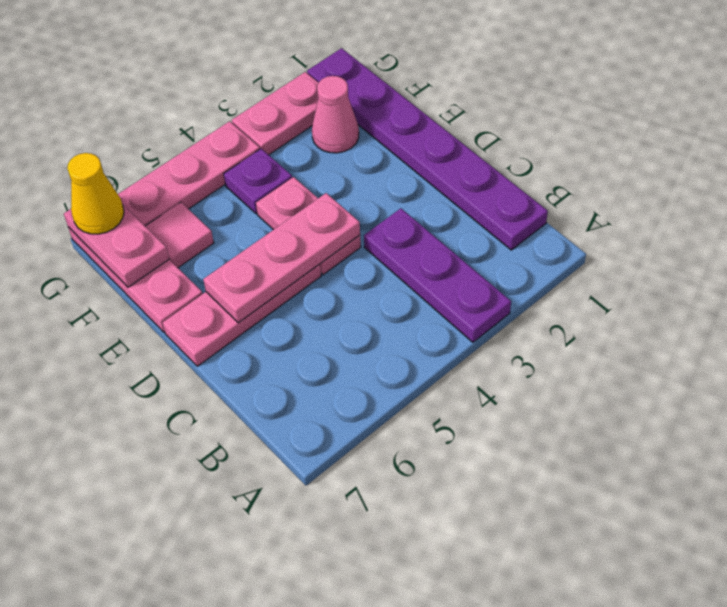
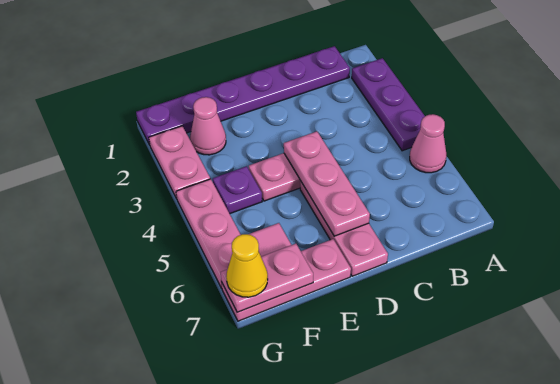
purple 1x3 plate [364,208,511,342] -> purple 1x3 plate turned to [352,58,425,151]
none -> pink 1x1 cone [410,114,447,173]

